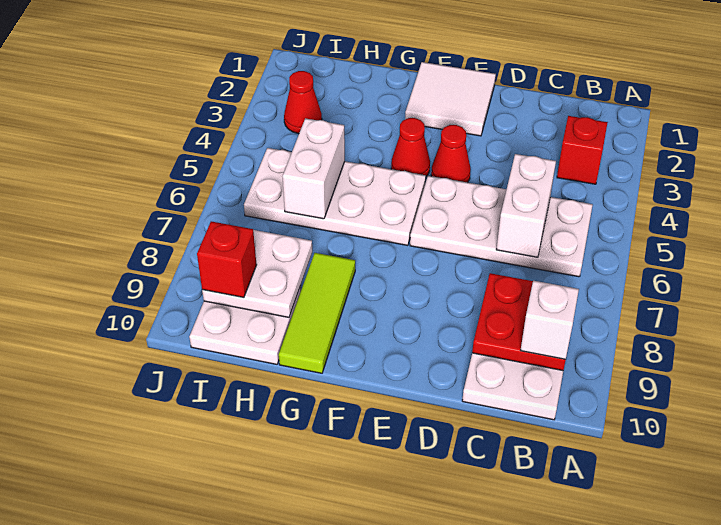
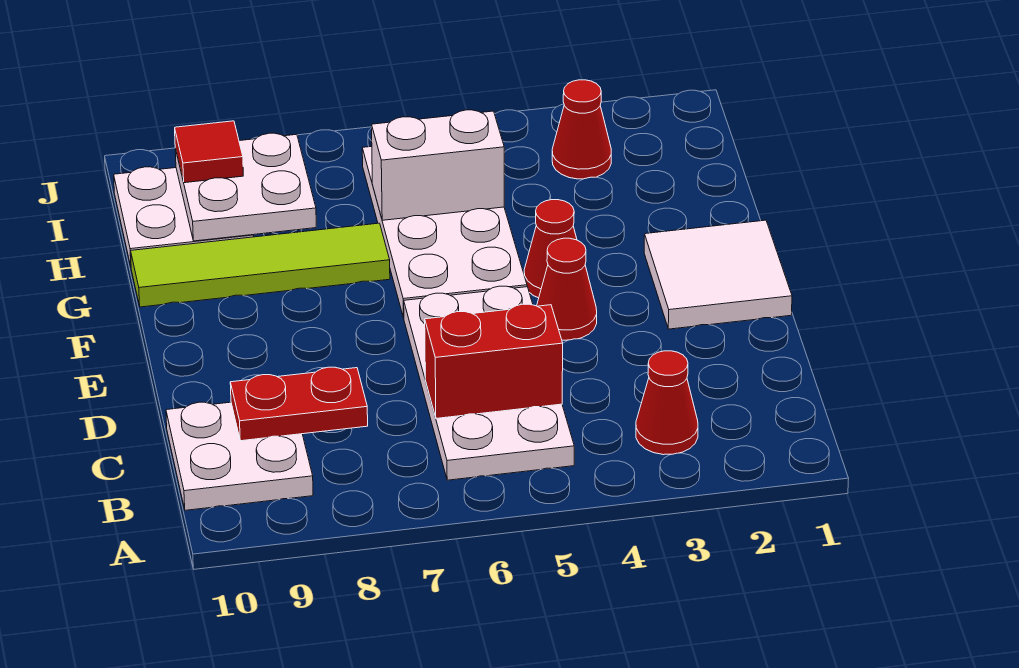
red 1x1 brick [557,116,608,184] -> red 1x1 cone [636,351,698,455]
red 2x2 plate [472,273,565,371] -> red 1x2 plate [230,367,368,441]
white 1x1 brick [521,281,579,359] -> none
white 1x2 brick [496,154,556,257] -> red 1x2 brick [425,304,563,418]
lime 1x3 tile [279,253,355,373] -> lime 1x4 tile [131,223,390,307]
red 1x1 brick [197,221,257,298] -> red 1x1 tile [175,121,243,183]

